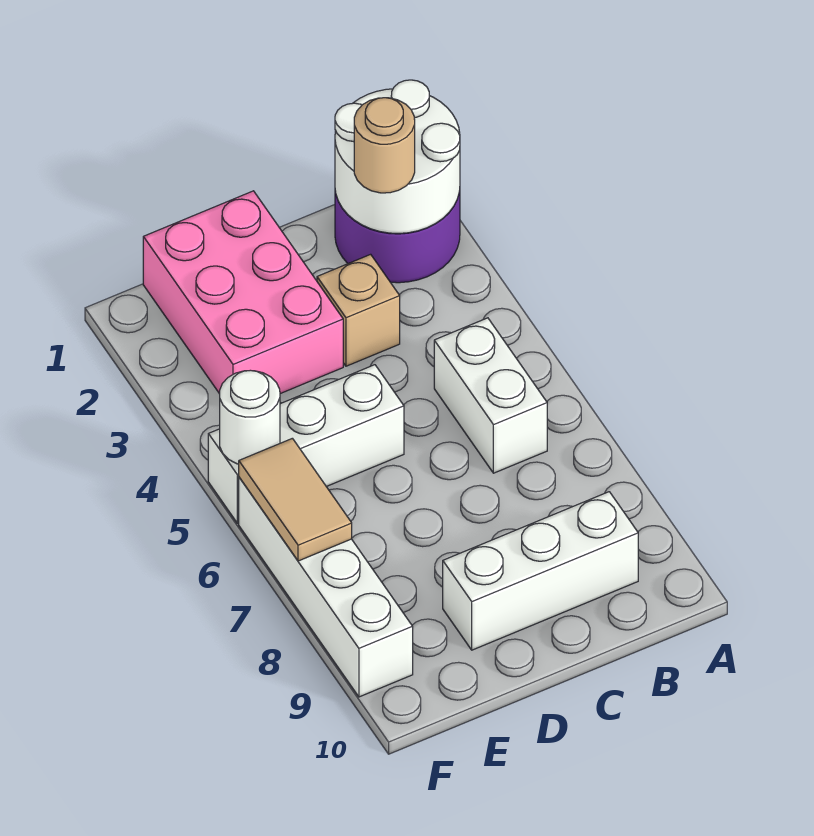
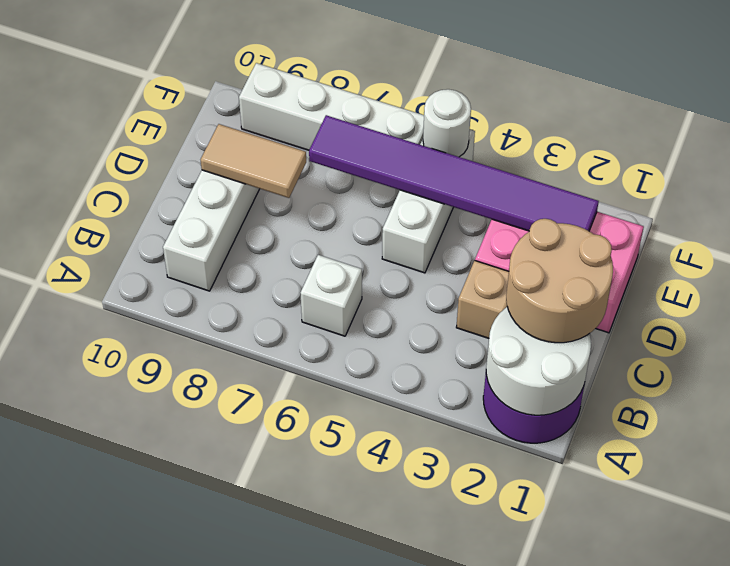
tan 1x1 round brick [354,98,415,193] -> tan 2x2 round brick [506,219,613,343]
white 1x2 brick [434,318,547,473] -> white 1x1 brick [301,255,362,336]
none -> purple 1x6 tile [309,115,599,231]
tan 1x2 tile [239,438,352,561] -> tan 1x2 tile moved to [201,124,306,198]

